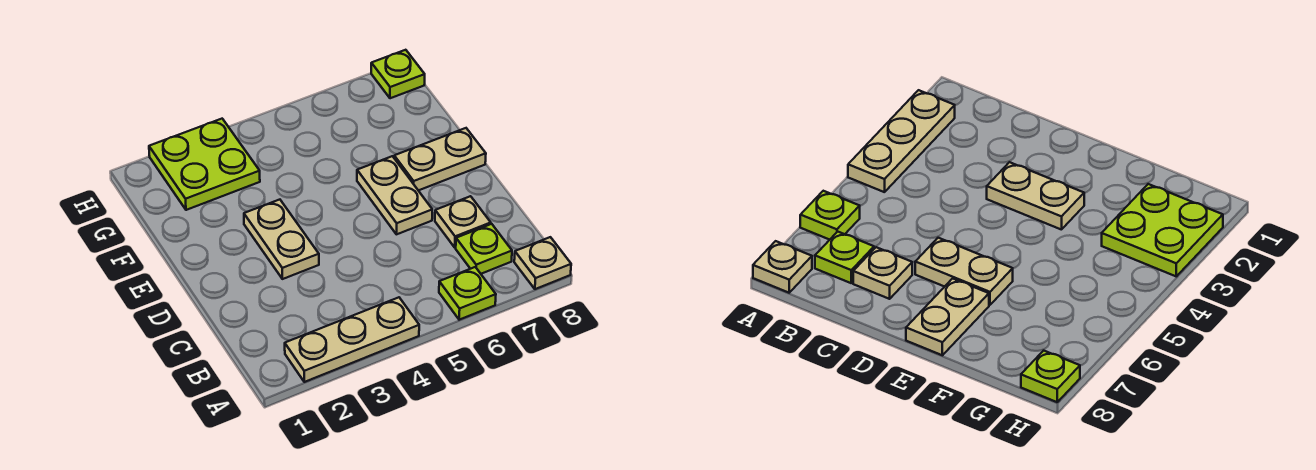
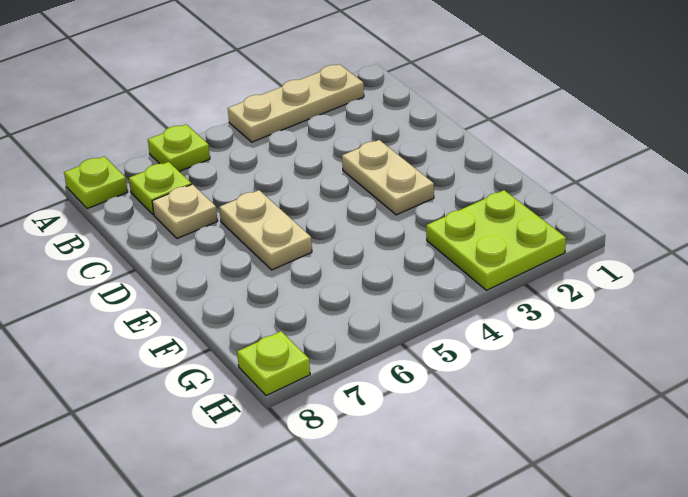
tan 1x1 plate [514,237,571,289] -> lime 1x1 plate [64,156,128,209]
tan 1x2 plate [394,128,486,191] -> none

